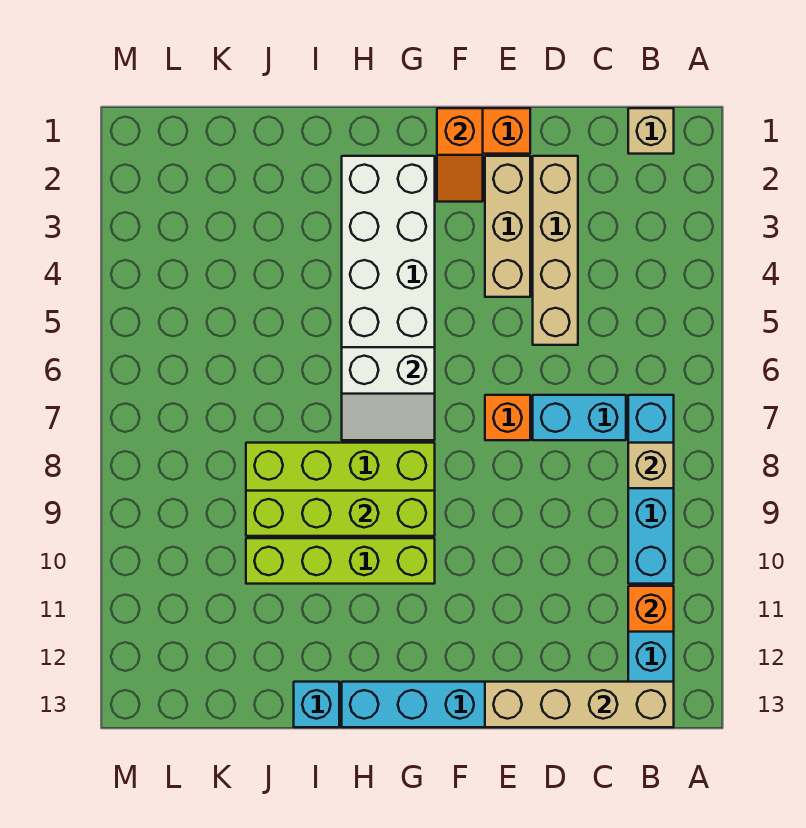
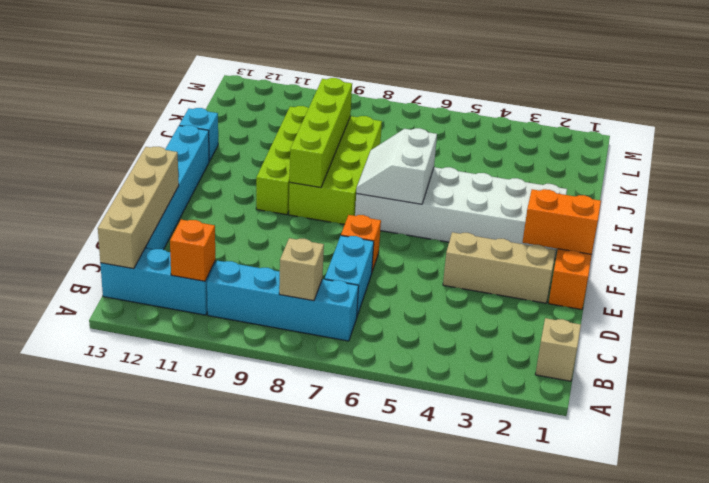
tan 1x4 brick [533,156,578,345] -> none
orange 1x2 slope [437,108,483,202] -> orange 1x2 brick [523,189,601,254]

